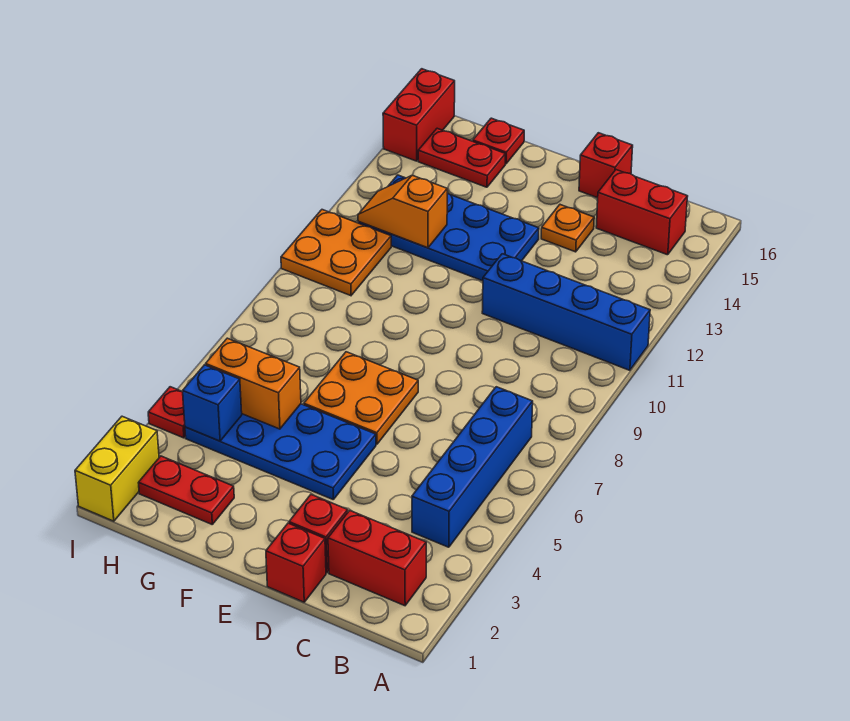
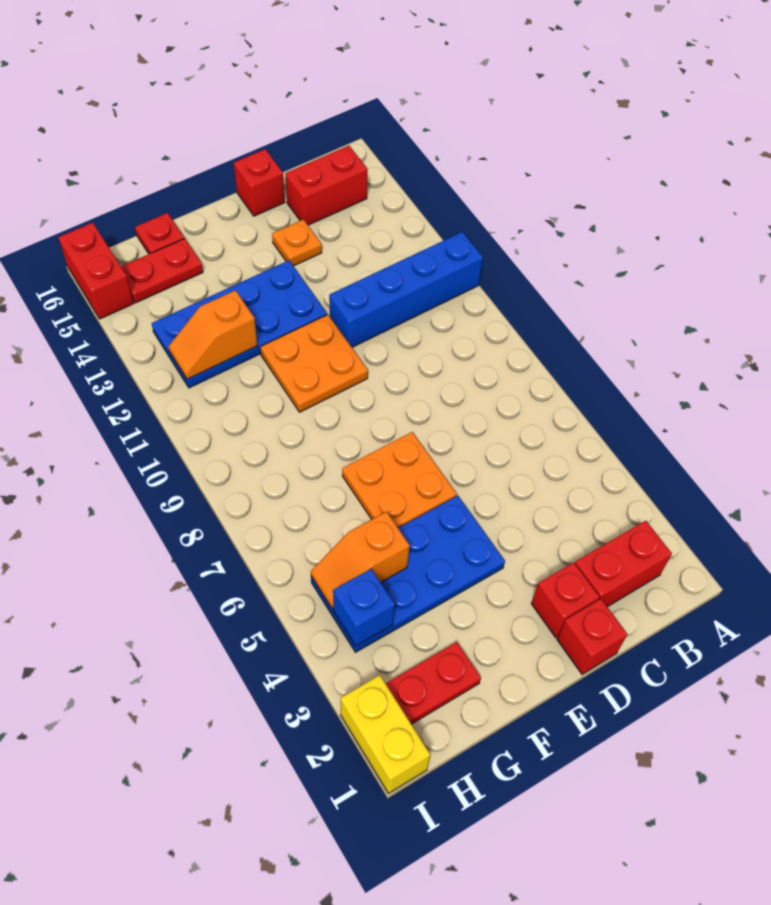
blue 1x4 brick [412,387,533,547] -> none
orange 1x2 brick [206,338,301,429] -> orange 1x2 slope [311,512,410,609]
orange 2x2 plate [281,210,391,296] -> orange 2x2 plate moved to [260,315,368,412]
red 1x1 plate [148,387,185,438] -> none

